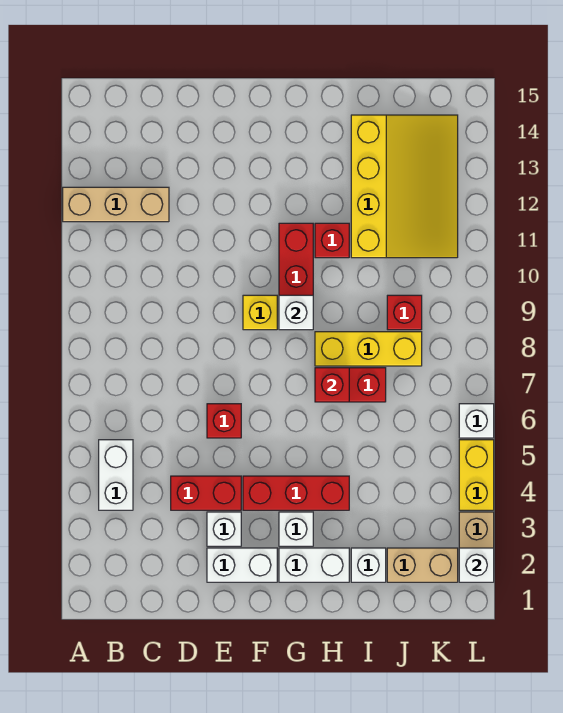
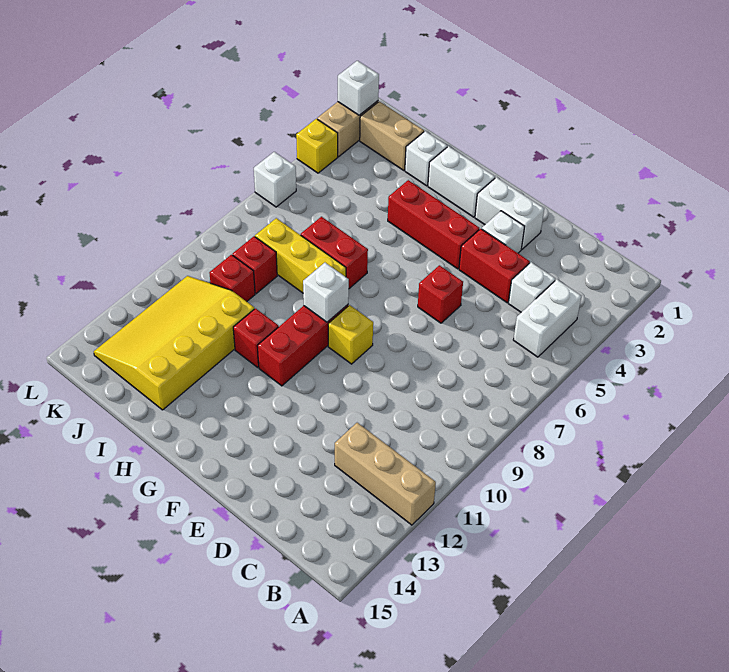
white 1x1 brick [279,512,313,546] -> white 1x1 brick moved to [508,262,555,312]
red 1x1 brick [315,368,349,402] -> red 1x1 brick moved to [210,255,255,302]
yellow 1x2 brick [459,440,494,510] -> yellow 1x1 brick [296,119,338,173]

